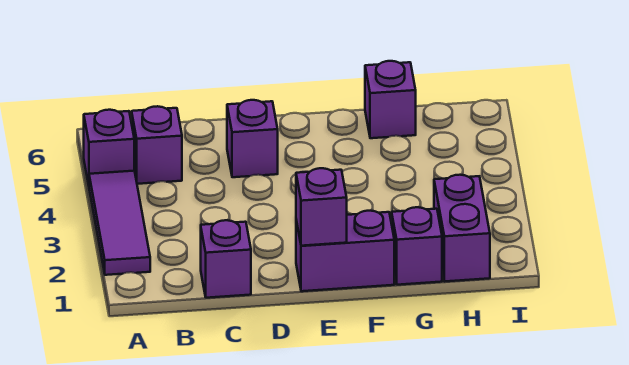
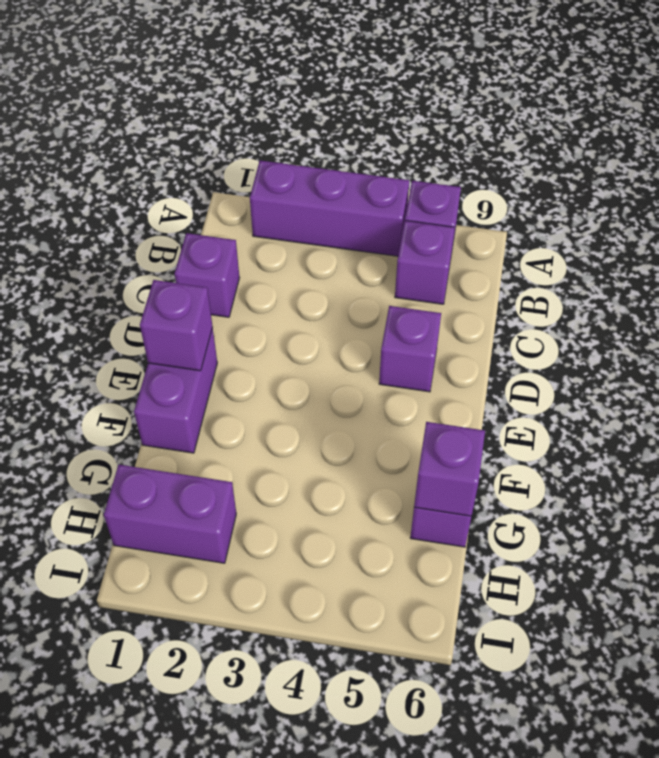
purple 1x3 tile [89,171,150,275] -> purple 1x3 brick [250,161,409,256]
purple 1x1 brick [392,207,442,285] -> purple 1x1 brick moved to [414,422,485,516]

